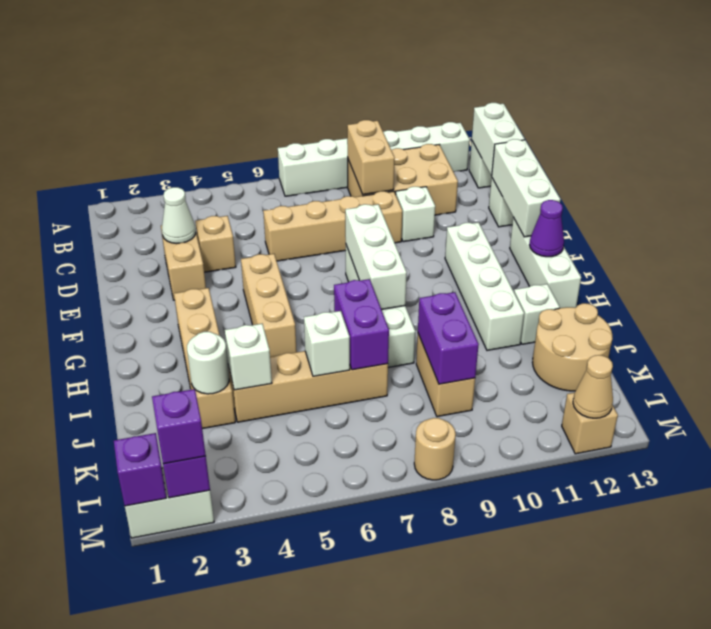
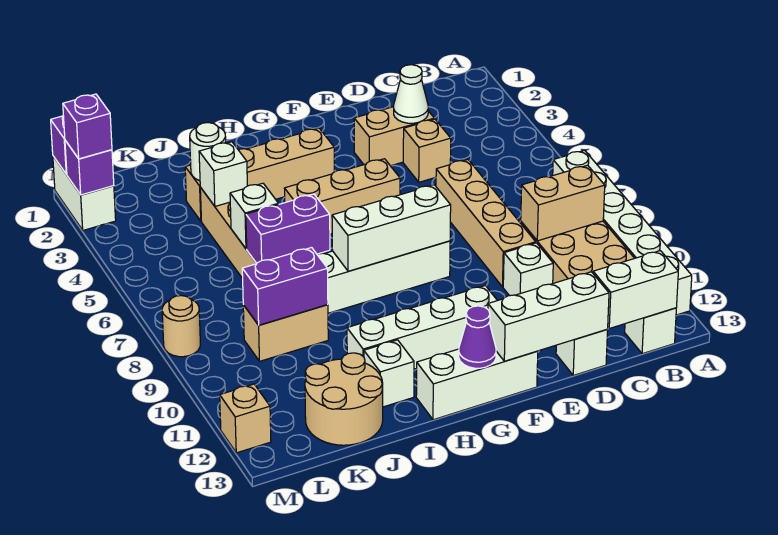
tan 1x1 cone [573,355,613,418] -> none

